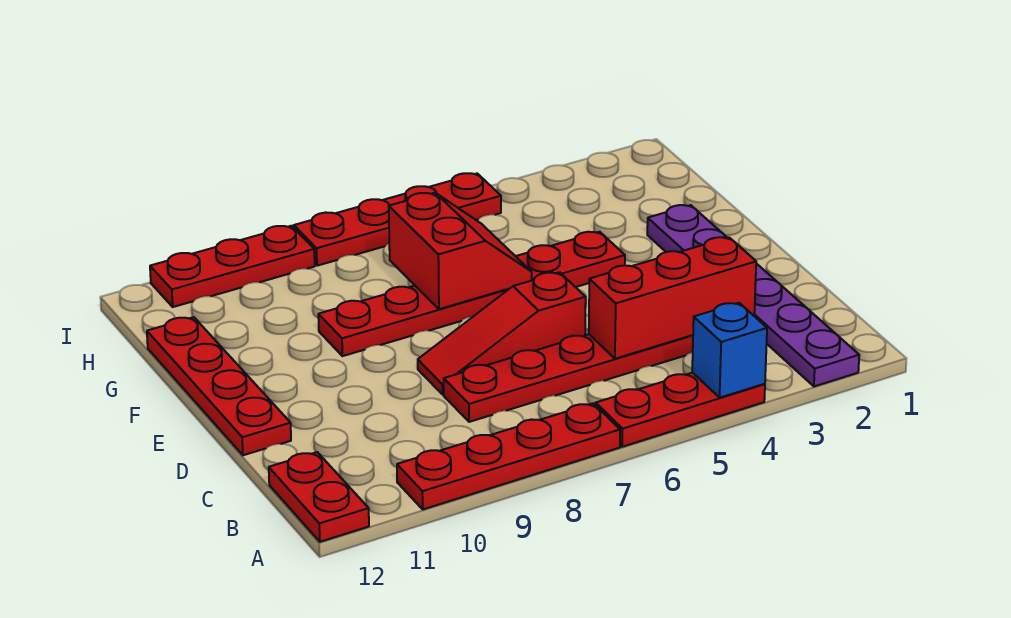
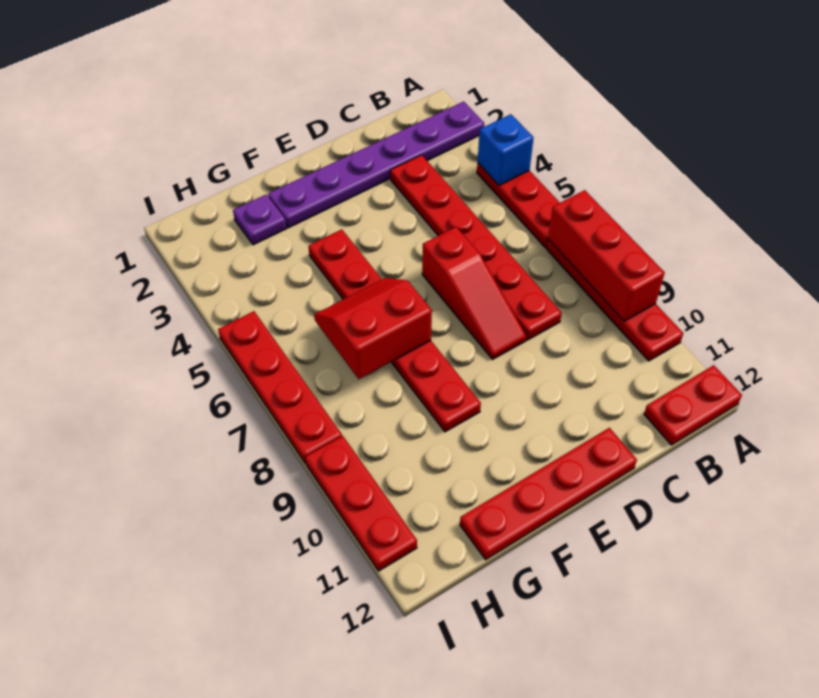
red 1x3 brick [589,237,756,359] -> red 1x3 brick moved to [548,190,665,321]
none -> purple 1x1 plate [233,194,287,245]

